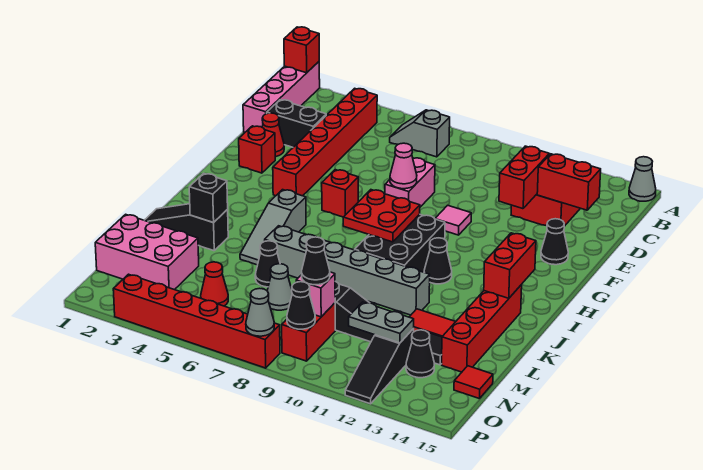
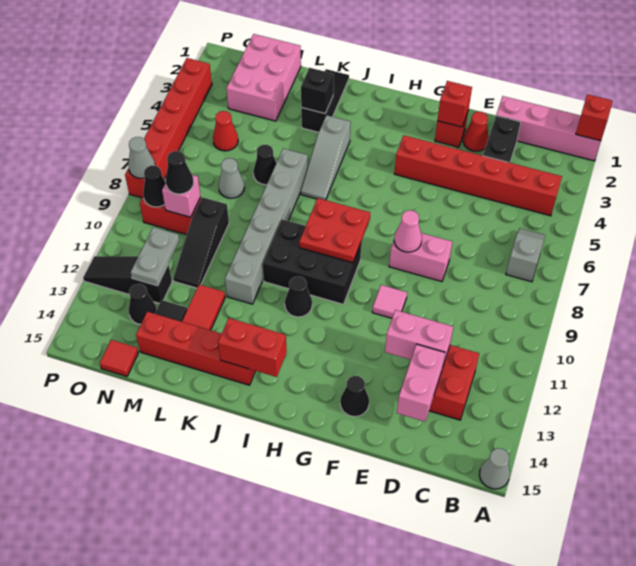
red 1x2 brick [499,146,549,209] -> pink 1x2 brick [385,310,453,365]
red 1x2 brick [537,154,601,210] -> pink 1x2 brick [397,344,445,421]
red 1x1 brick [322,170,358,217] -> red 1x1 brick moved to [437,81,472,127]
grey 1x3 slope [240,190,306,265] -> grey 1x3 slope turned to [301,115,351,200]

